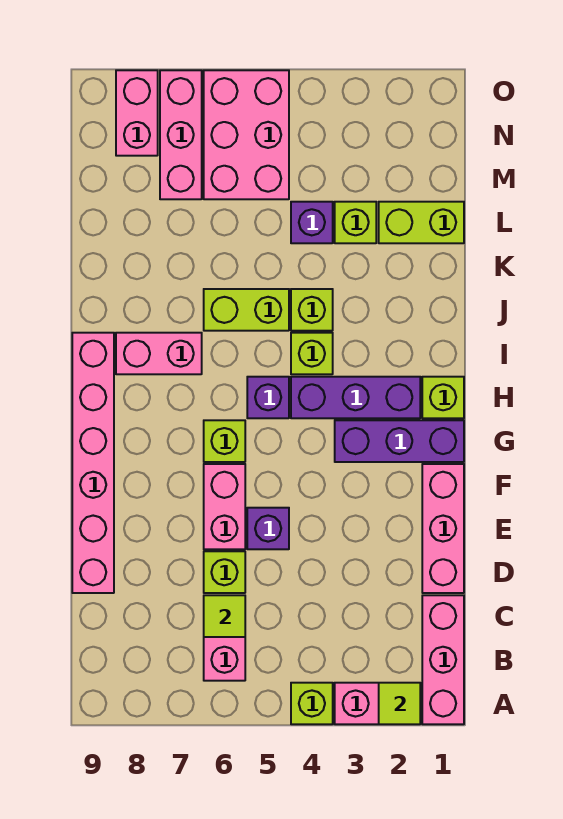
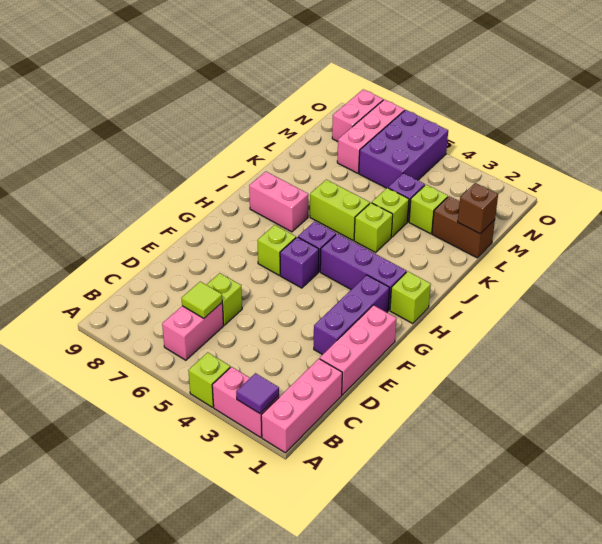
lime 1x1 tile [379,683,420,724] -> purple 1x1 tile [236,373,279,413]
pink 1x6 brick [72,333,114,593] -> none
purple 1x1 brick [247,508,289,549] -> purple 1x1 brick moved to [280,237,319,288]
pink 1x2 brick [204,464,245,549] -> none
purple 1x3 brick [335,420,464,462] -> purple 1x3 brick turned to [314,275,389,355]
lime 1x1 brick [291,333,333,374] -> lime 1x1 brick moved to [372,188,409,237]
lime 1x2 brick [379,202,464,243] -> brown 1x2 brick [432,196,495,258]
none -> brown 1x1 brick [458,183,498,234]
pink 2x3 brick [204,70,289,199] -> purple 2x3 brick [359,110,448,188]

